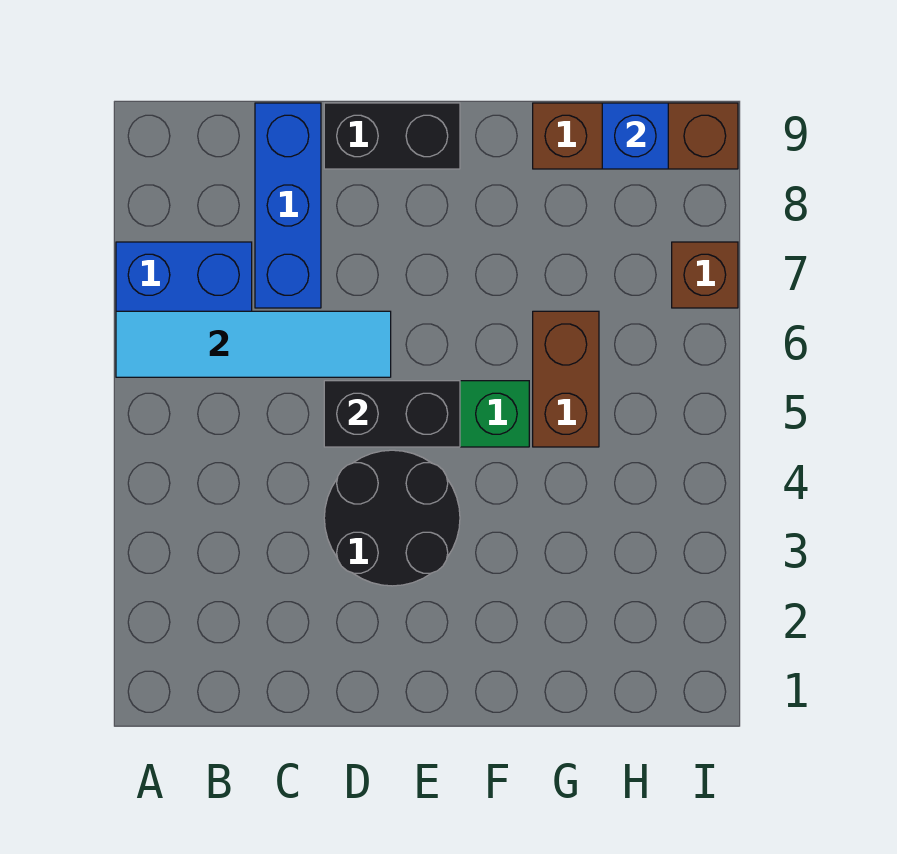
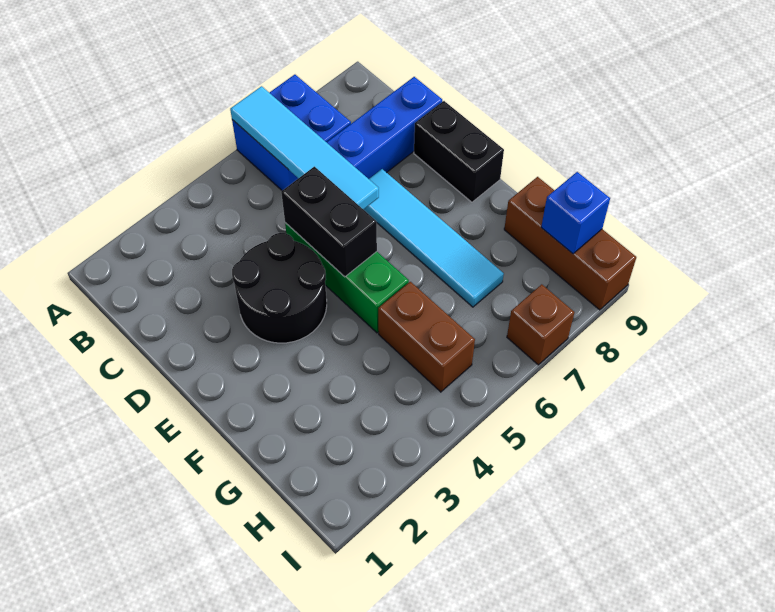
none -> cyan 1x4 tile [364,169,504,307]
brown 1x2 brick [533,311,599,447] -> brown 1x2 brick turned to [378,282,475,392]

